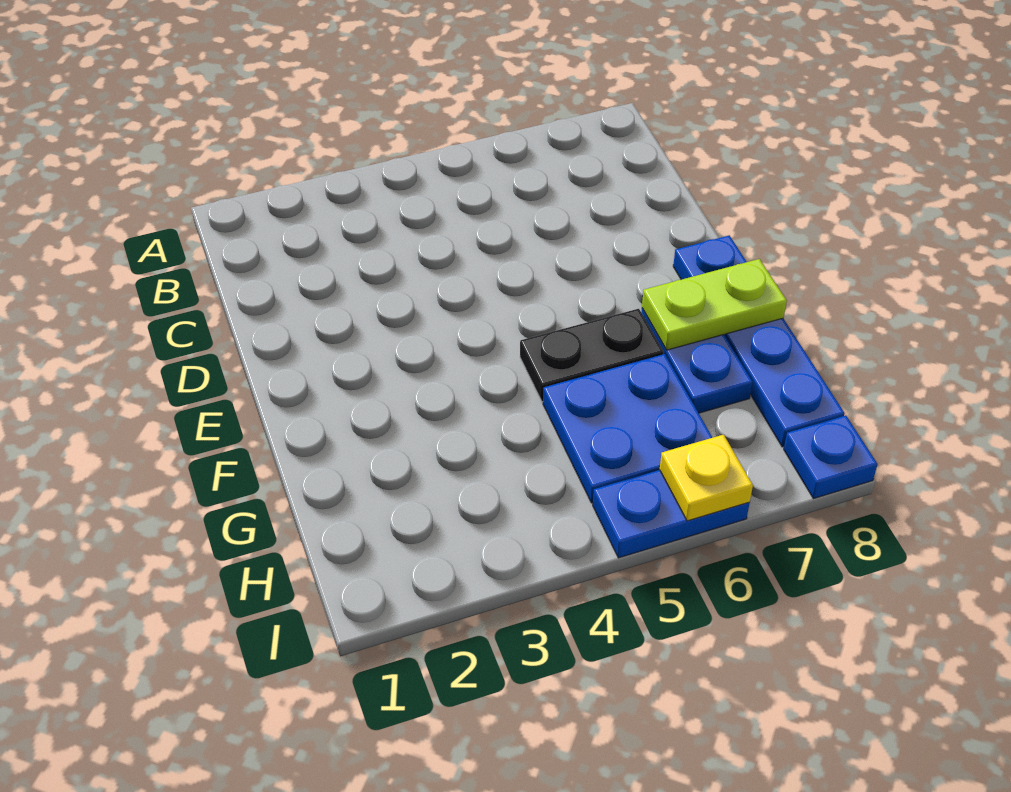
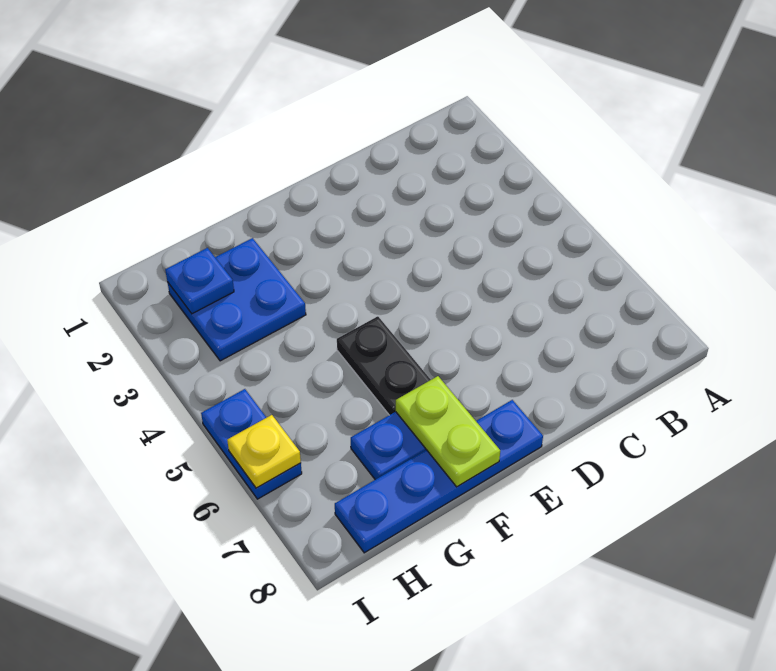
blue 2x2 plate [543,354,713,503] -> blue 2x2 plate moved to [167,238,306,361]
blue 1x1 plate [784,416,878,499] -> blue 1x1 plate moved to [165,248,234,314]

